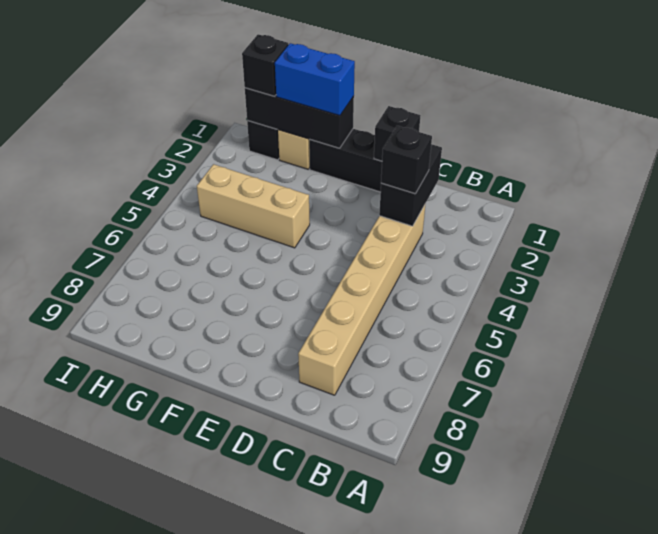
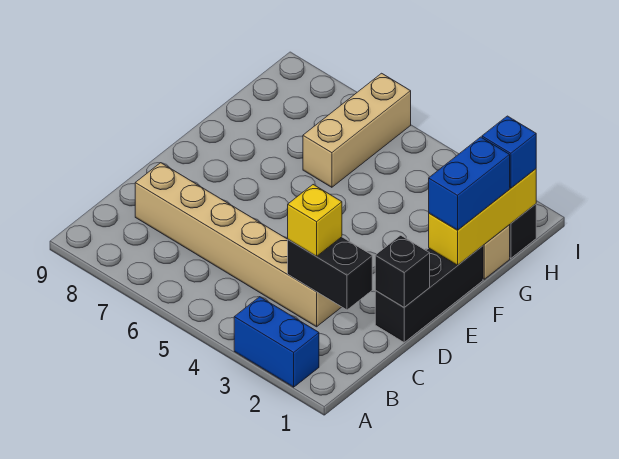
none -> blue 1x2 brick [234,297,319,387]
black 1x1 brick [381,126,432,194] -> yellow 1x1 brick [288,185,342,256]
black 1x3 brick [245,88,354,148] -> yellow 1x3 brick [429,169,536,265]
tan 1x3 brick [197,164,310,248] -> tan 1x3 brick moved to [303,73,411,187]
black 1x1 brick [242,34,289,96] -> blue 1x1 brick [482,116,536,188]

